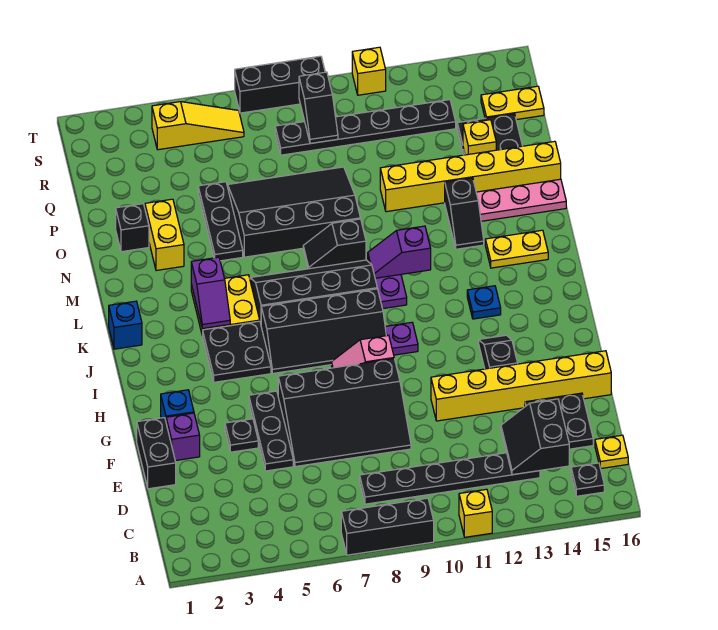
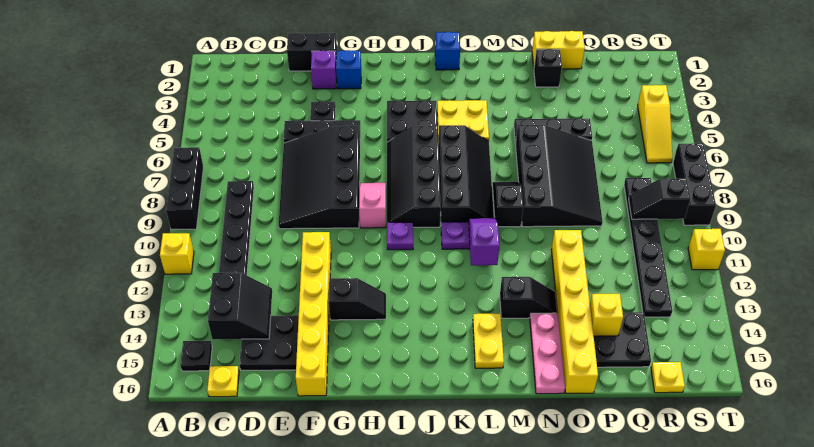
black 2x2 slope [501,399,569,475] -> black 2x2 slope turned to [208,273,272,339]
blue 1x1 plate [467,286,501,319] -> none
purple 1x2 slope [191,257,230,329] -> none
black 1x2 slope [445,178,484,249] -> black 1x2 slope turned to [500,277,557,318]
yellow 1x2 brick [145,199,184,271] -> yellow 1x2 brick moved to [532,31,585,69]
yellow 1x2 plate [481,86,544,120] -> yellow 1x1 plate [651,362,685,393]

